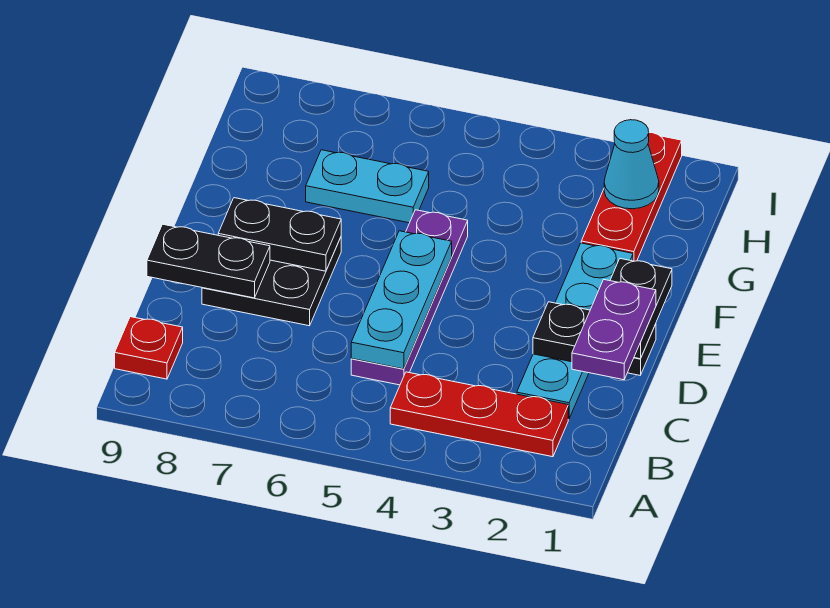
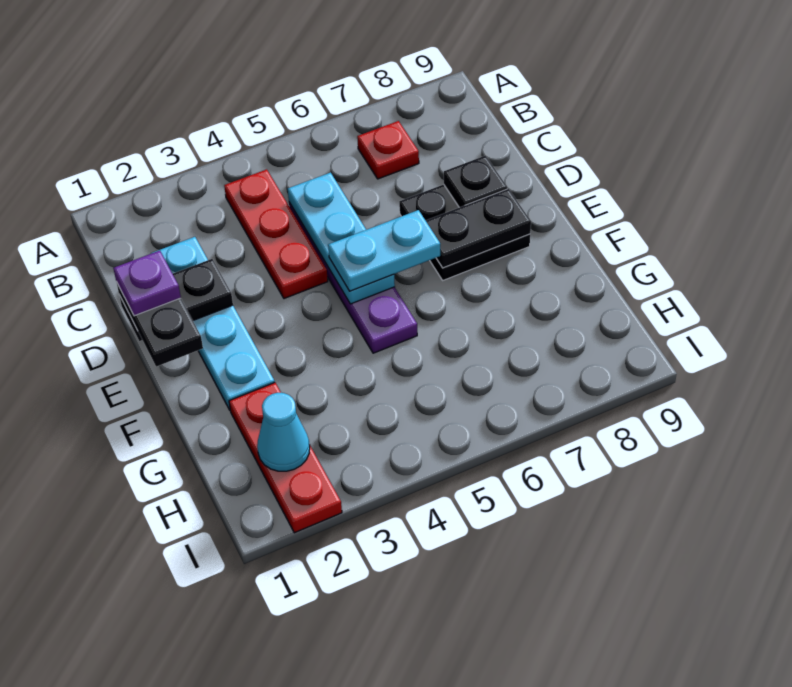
red 1x3 plate [390,372,568,457] -> red 1x3 plate turned to [224,169,328,299]
red 1x1 plate [115,317,183,379] -> red 1x1 plate moved to [357,121,419,179]
purple 1x2 plate [572,280,656,380] -> purple 1x1 plate [113,251,181,316]
black 1x2 plate [147,224,270,298] -> black 1x1 plate [444,156,507,207]
cyan 1x2 plate [306,150,429,223] -> cyan 1x2 plate moved to [328,210,440,291]

